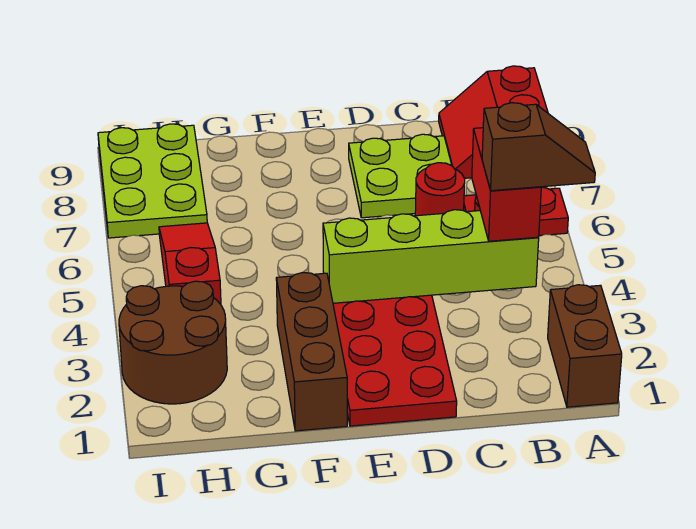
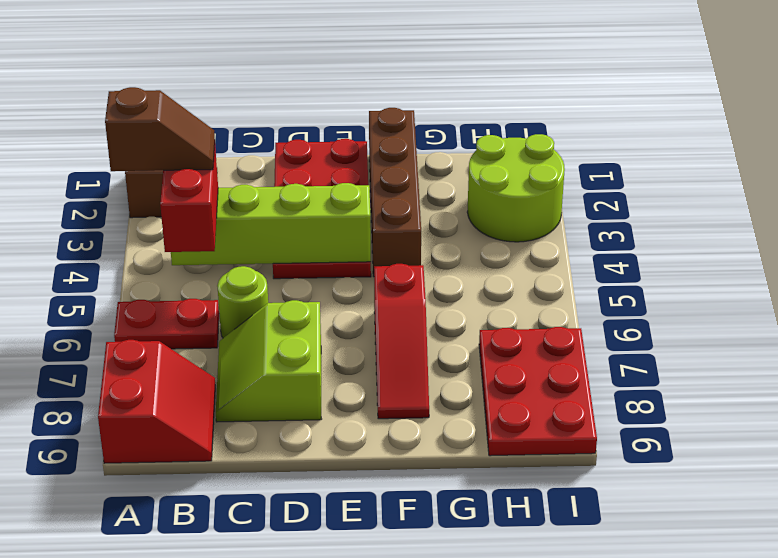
brown 1x2 slope [482,103,595,191] -> brown 1x2 slope turned to [105,87,215,171]
red 1x1 round brick [415,163,465,216] -> lime 1x1 round brick [217,266,268,338]
lime 2x2 plate [349,134,452,218] -> lime 2x2 slope [216,300,321,422]
brown 1x3 brick [276,273,347,431] -> brown 1x4 brick [369,108,421,276]
brown 2x2 round brick [119,281,227,404] -> lime 2x2 round brick [467,134,565,242]
red 1x3 slope [159,223,221,304] -> red 1x3 slope moved to [374,264,429,419]
lime 2x3 plate [98,124,207,238] -> red 2x3 plate [479,327,597,456]

